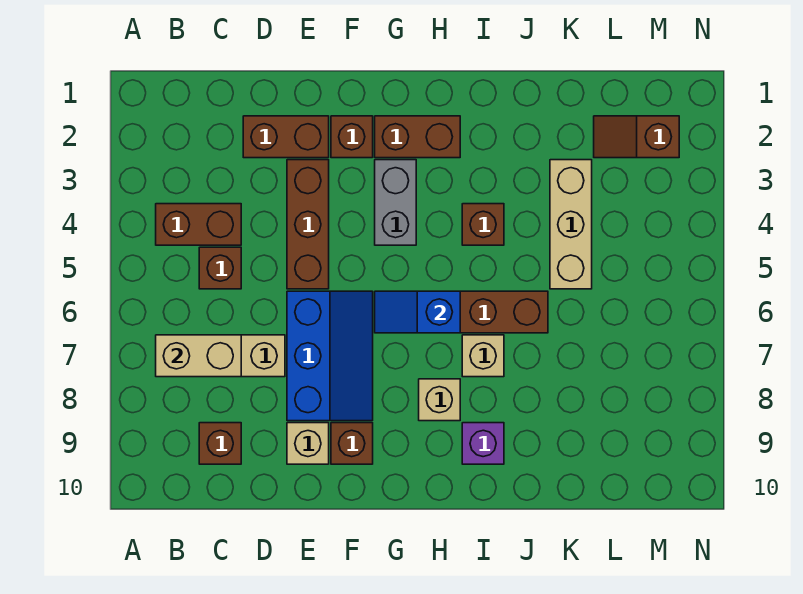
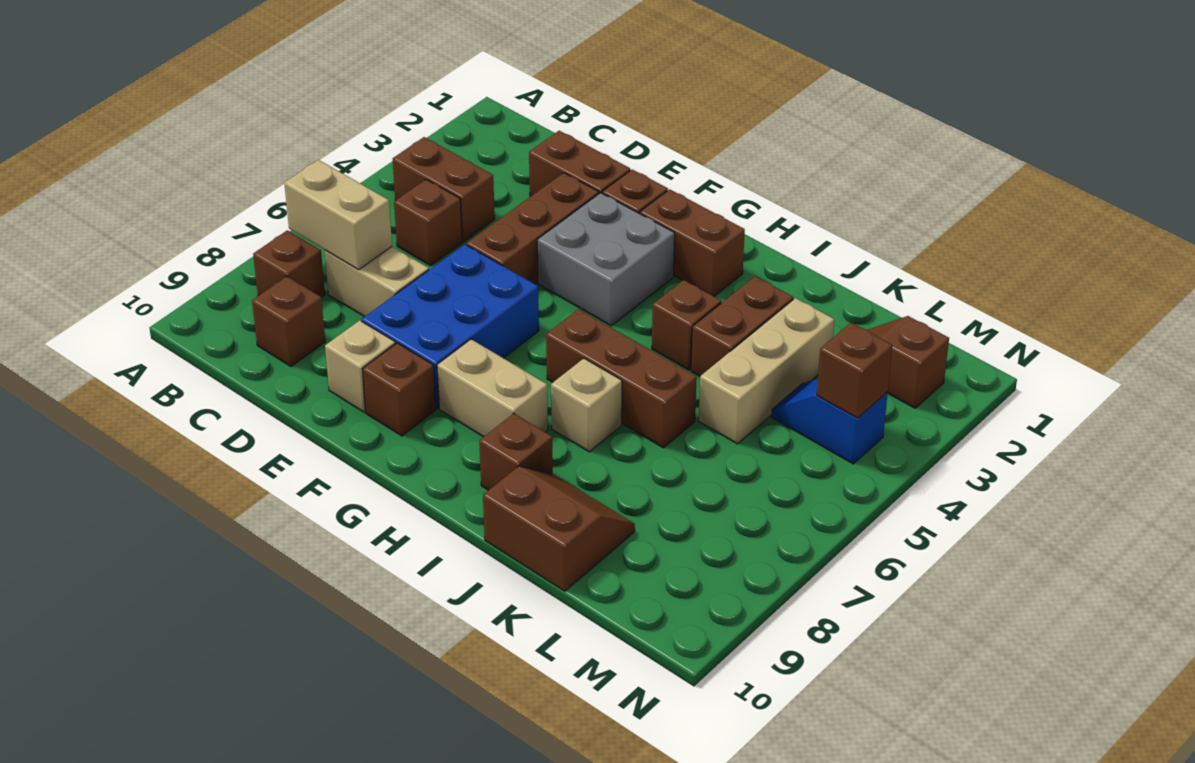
none -> brown 1x1 brick [253,230,325,298]
blue 2x3 slope [287,291,373,421] -> blue 2x3 brick [361,244,539,408]
grey 1x2 brick [375,160,416,245] -> grey 2x2 brick [537,193,675,326]
blue 1x2 slope [375,291,460,333] -> blue 1x2 slope moved to [772,378,888,464]
tan 1x1 brick [419,379,460,421] -> tan 1x2 brick [437,339,548,437]
purple 1x1 brick [462,423,504,464] -> brown 1x1 brick [479,413,553,490]
none -> brown 1x2 brick [691,276,793,376]
none -> brown 2x2 slope [483,466,635,591]
none -> brown 1x1 brick [817,323,892,418]

